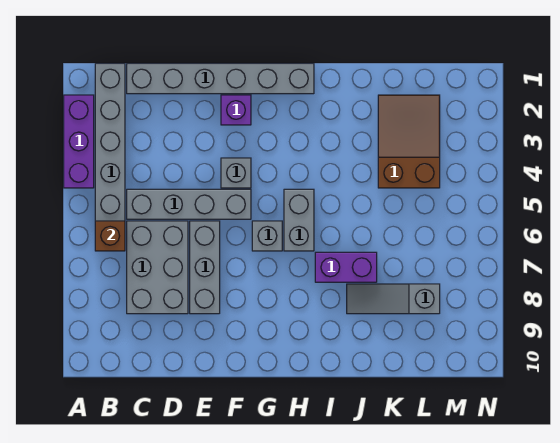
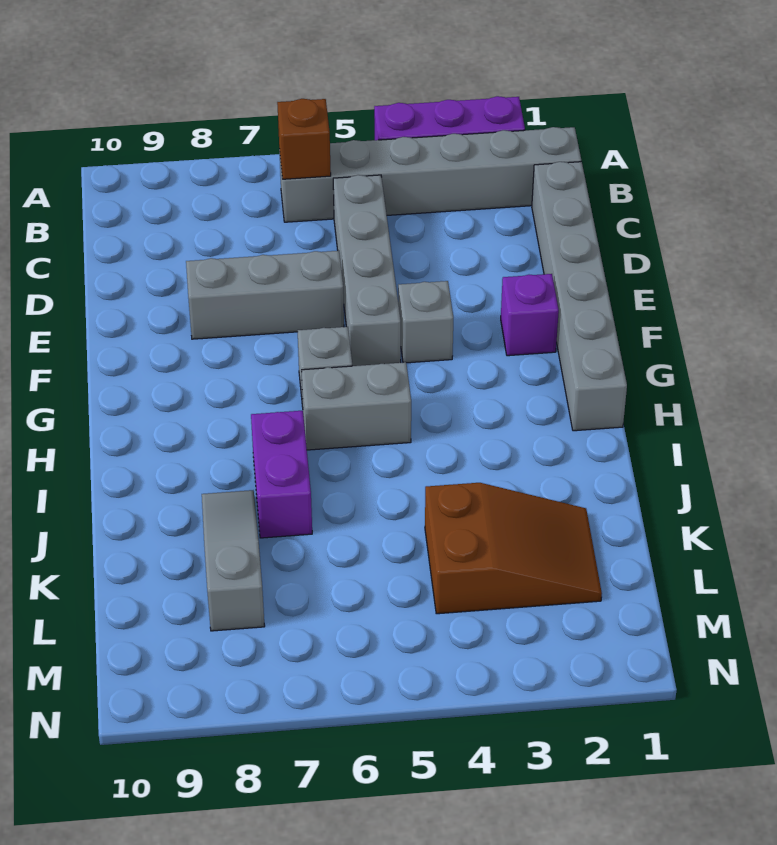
grey 2x3 brick [127,221,188,314] -> none

